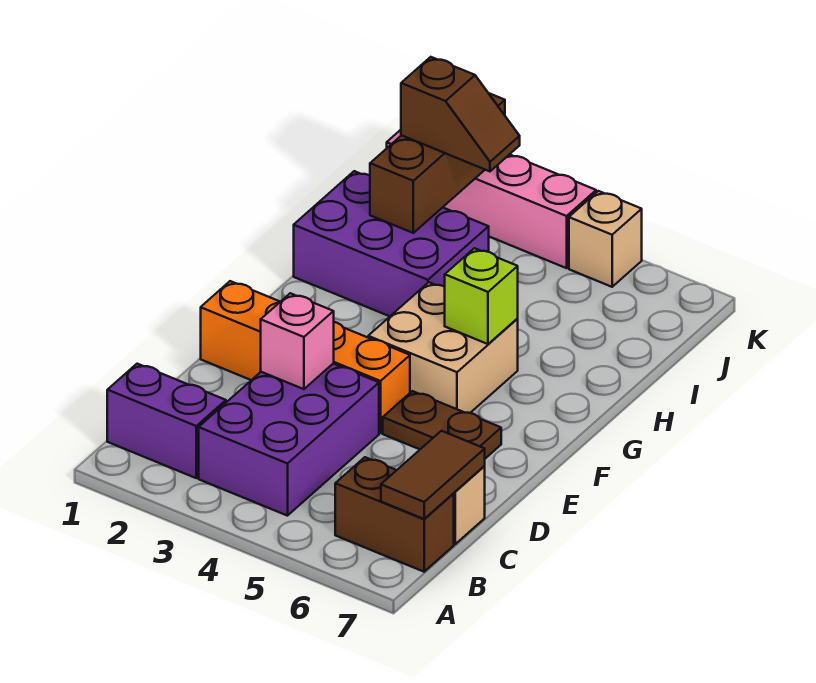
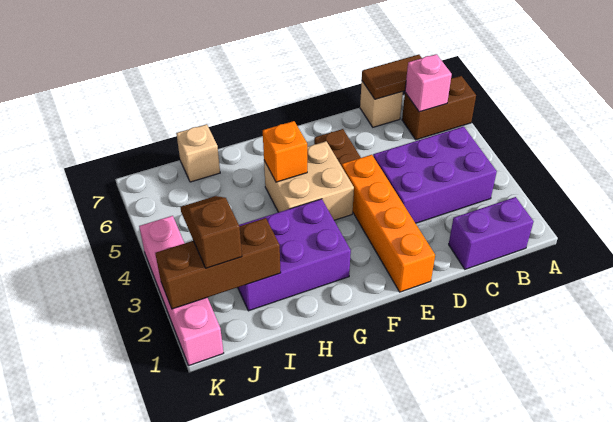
purple 1x2 brick [107,364,226,478] -> purple 1x2 brick turned to [449,197,534,269]
brown 1x2 brick [335,457,454,572] -> brown 1x2 brick turned to [402,76,476,140]
pink 1x1 brick [261,293,334,389] -> pink 1x1 brick moved to [405,54,452,112]
lime 1x1 brick [445,248,518,344] -> orange 1x1 brick [263,121,307,182]
purple 2x3 brick [294,171,489,316] -> purple 2x3 brick turned to [238,199,351,311]
tan 1x1 brick [569,191,642,287] -> tan 1x1 brick moved to [176,124,220,182]

